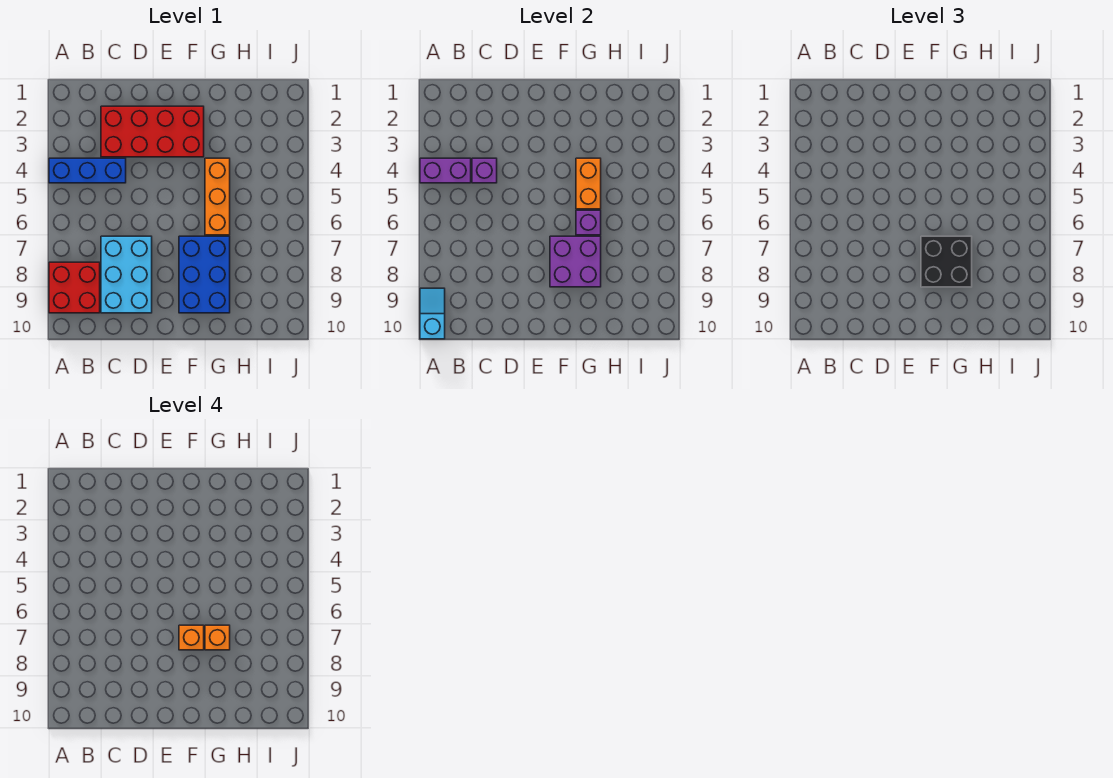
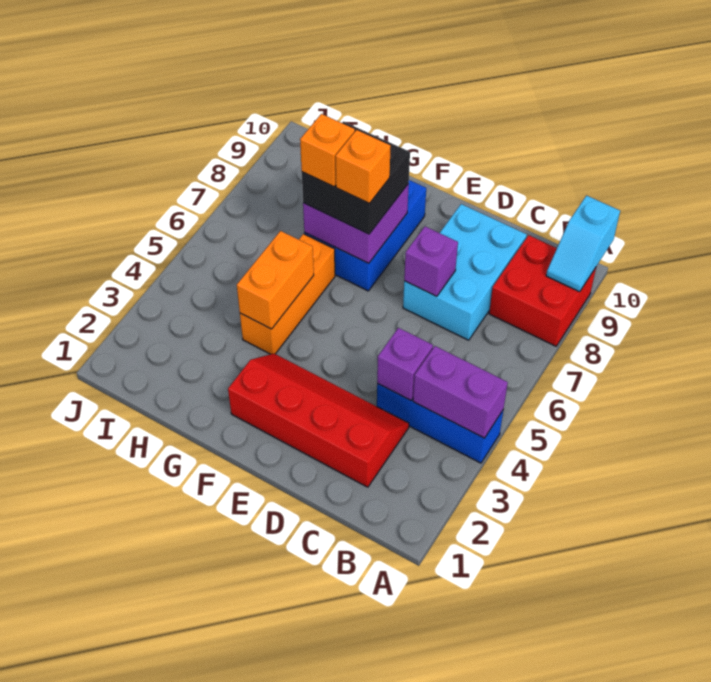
red 2x4 brick [101,106,204,157] -> red 2x4 slope [228,353,409,487]
purple 1x1 brick [576,210,601,235] -> purple 1x1 brick moved to [404,227,458,296]

